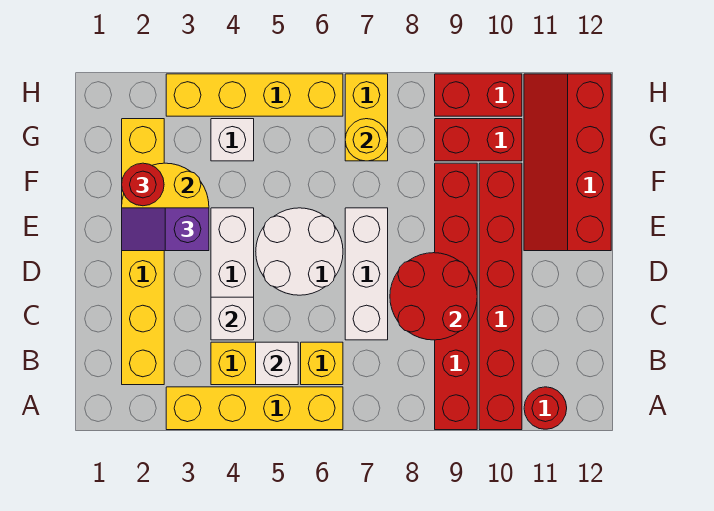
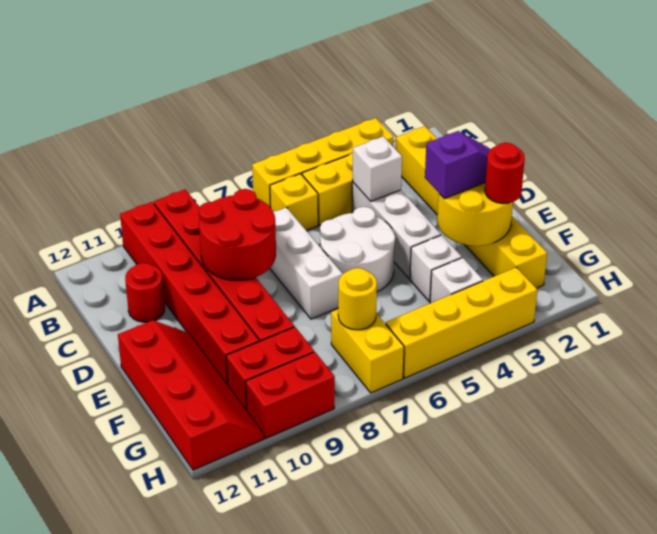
red 1x1 round brick [524,387,567,429] -> red 1x1 round brick moved to [125,263,165,322]
white 1x1 brick [256,342,298,385] -> white 1x1 brick moved to [410,235,462,302]

